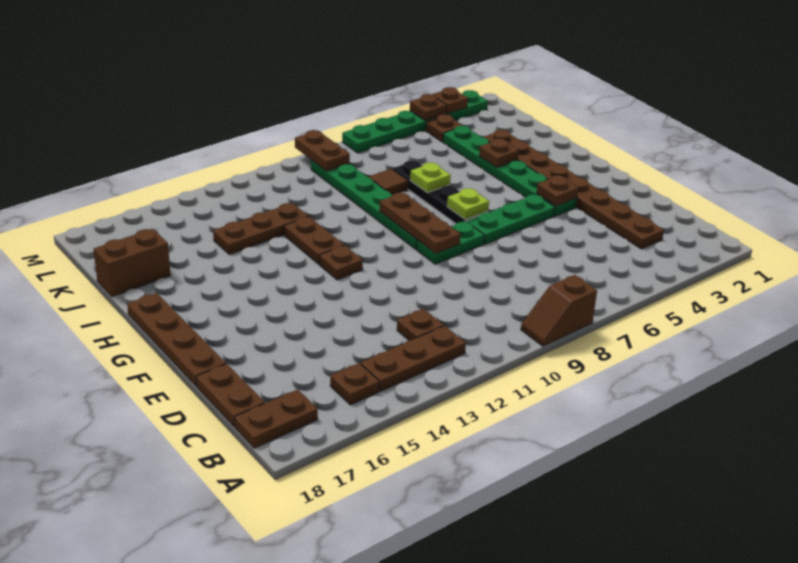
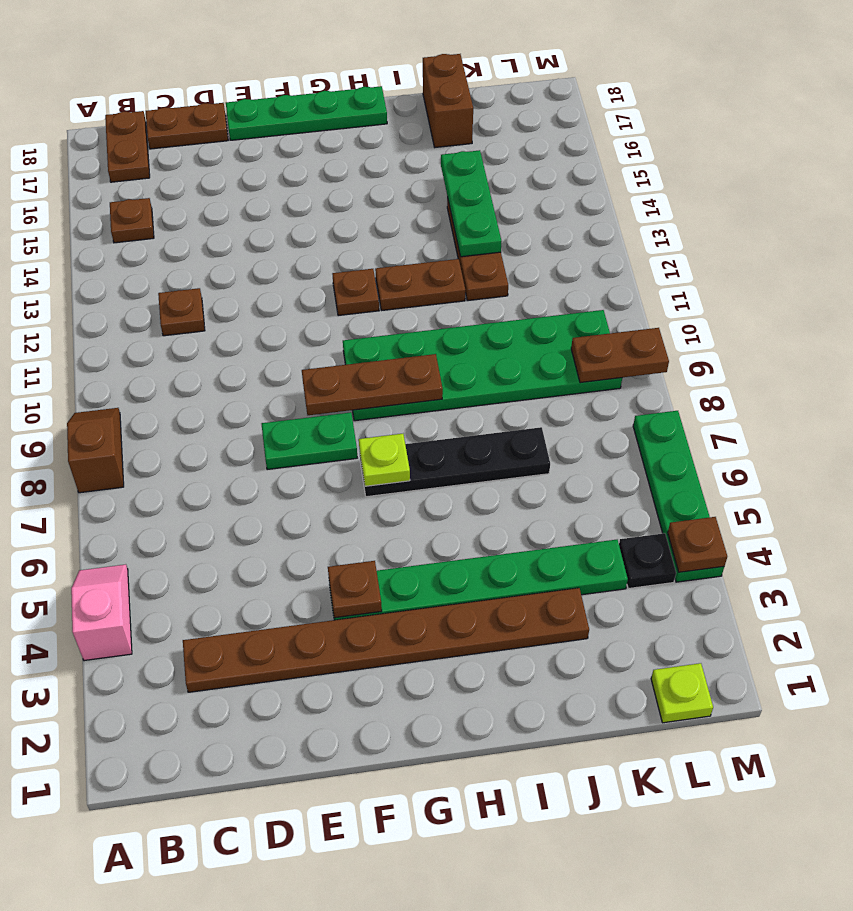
none -> pink 1x2 slope [71,564,132,661]
brown 1x3 plate [361,326,466,391] -> none
brown 1x4 plate [127,293,226,386] -> green 1x4 plate [226,86,387,140]
green 1x3 plate [466,195,555,244] -> green 1x3 plate moved to [441,150,502,257]
green 1x2 plate [417,221,484,264] -> green 1x2 plate turned to [262,412,357,470]
green 1x6 plate [311,160,417,249] -> green 2x6 plate [343,310,622,421]
brown 1x1 plate [479,139,519,167] -> none
lime 1x1 plate [410,162,451,193] -> lime 1x1 plate moved to [651,663,713,723]
brown 1x1 tile [369,169,408,195] -> none
brown 1x1 plate [426,115,463,142] -> black 1x1 plate [619,533,676,589]
green 1x6 plate [342,90,488,153] -> green 1x4 plate [633,411,724,582]
brown 1x1 plate [432,87,468,114] -> none

